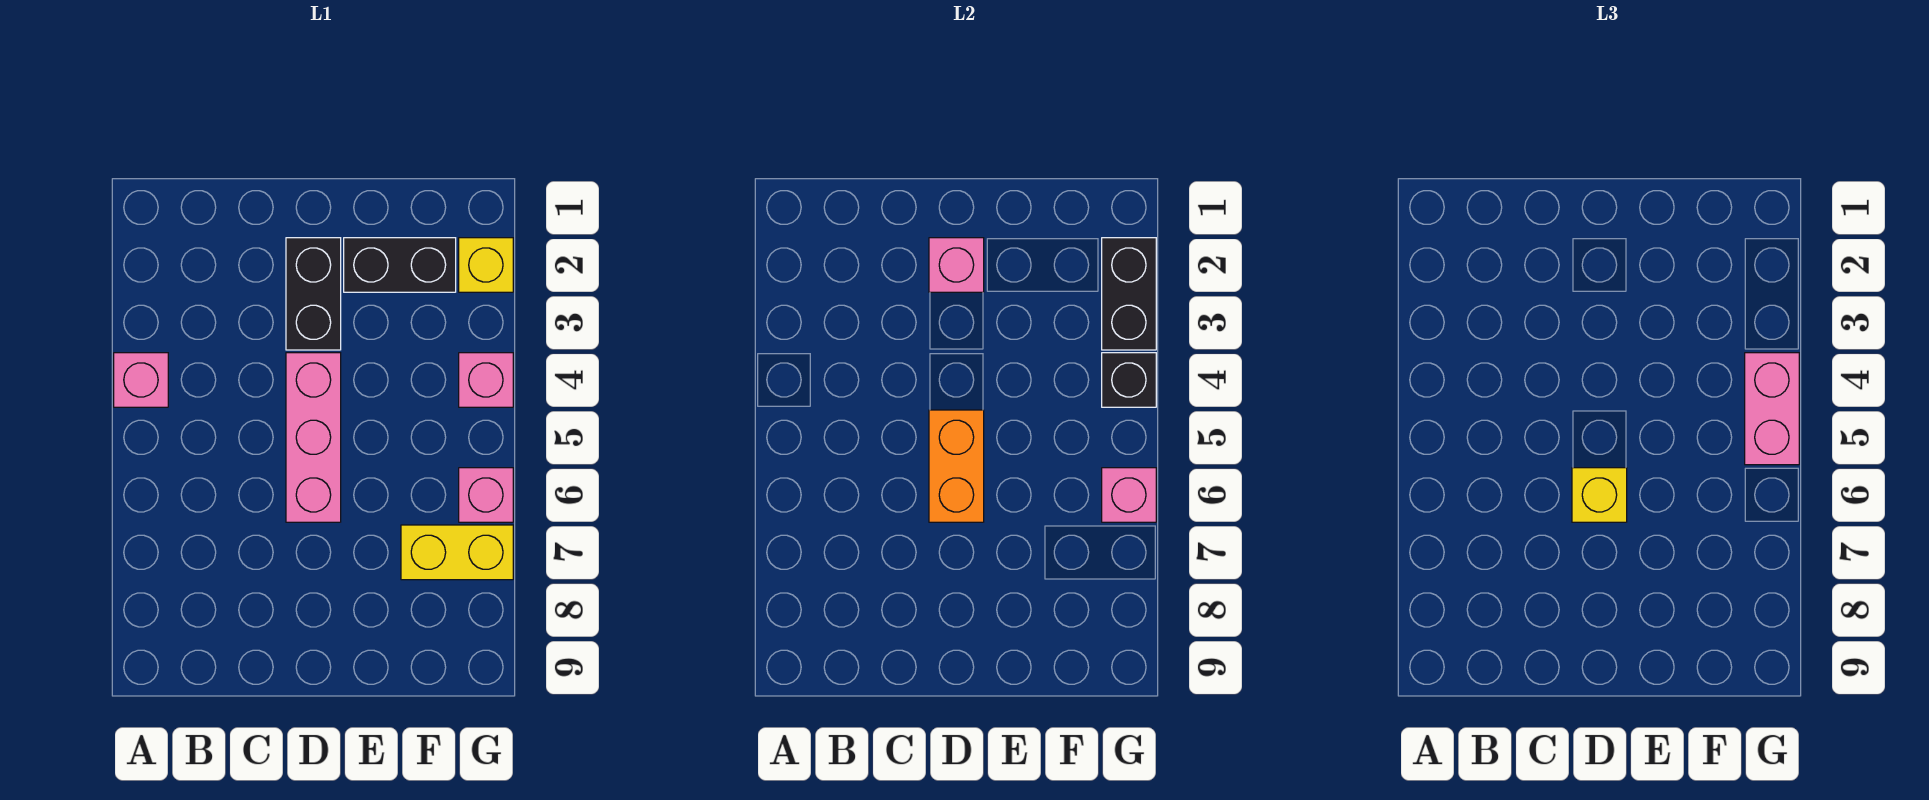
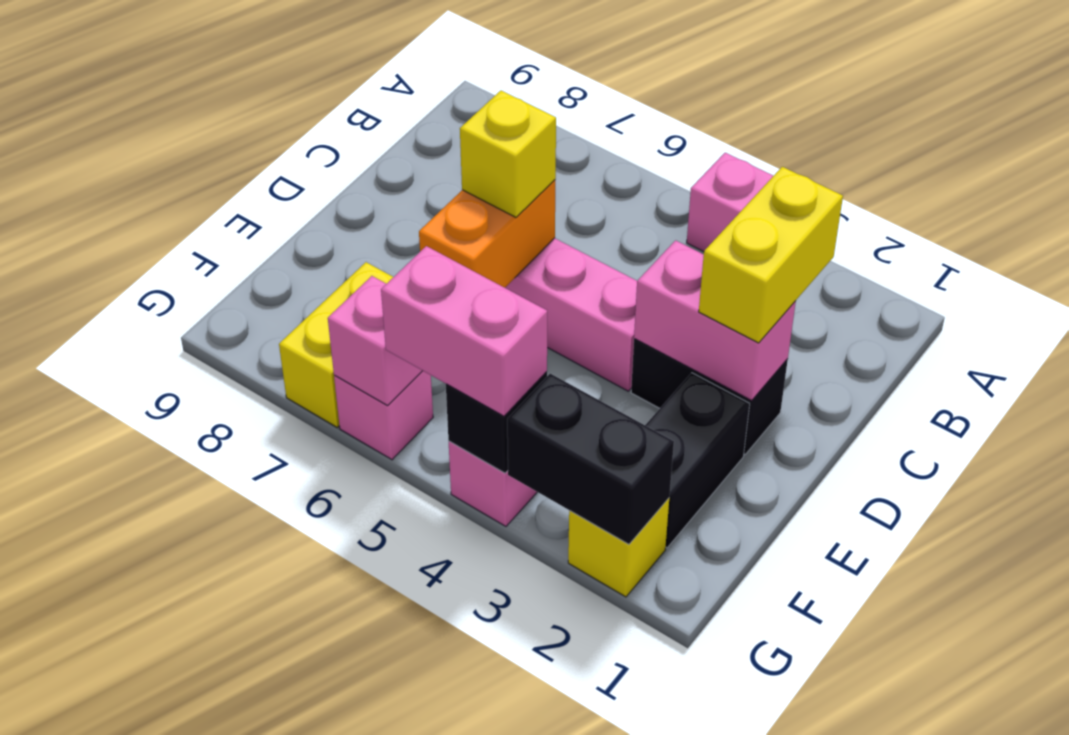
none -> yellow 1x2 brick [699,167,843,343]
pink 1x1 brick [929,238,984,292] -> pink 1x2 brick [634,240,796,400]
orange 1x2 brick [929,410,984,522] -> orange 1x2 brick turned to [419,180,555,288]

